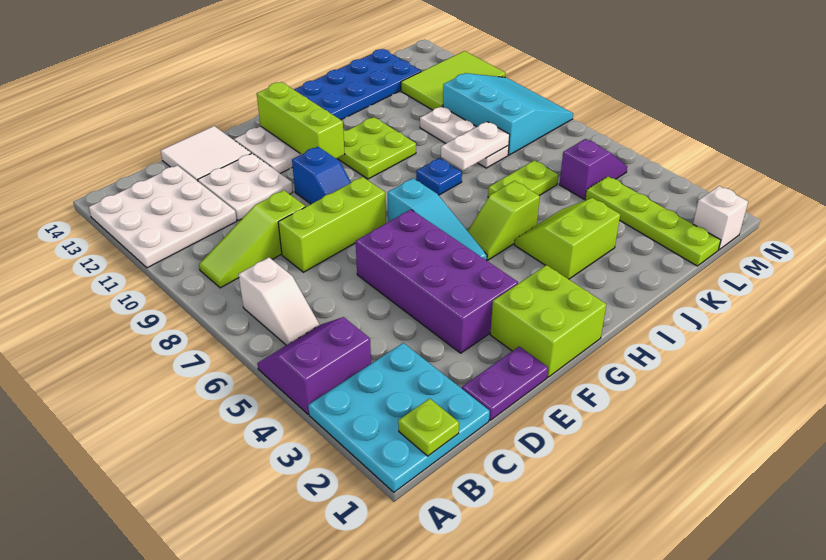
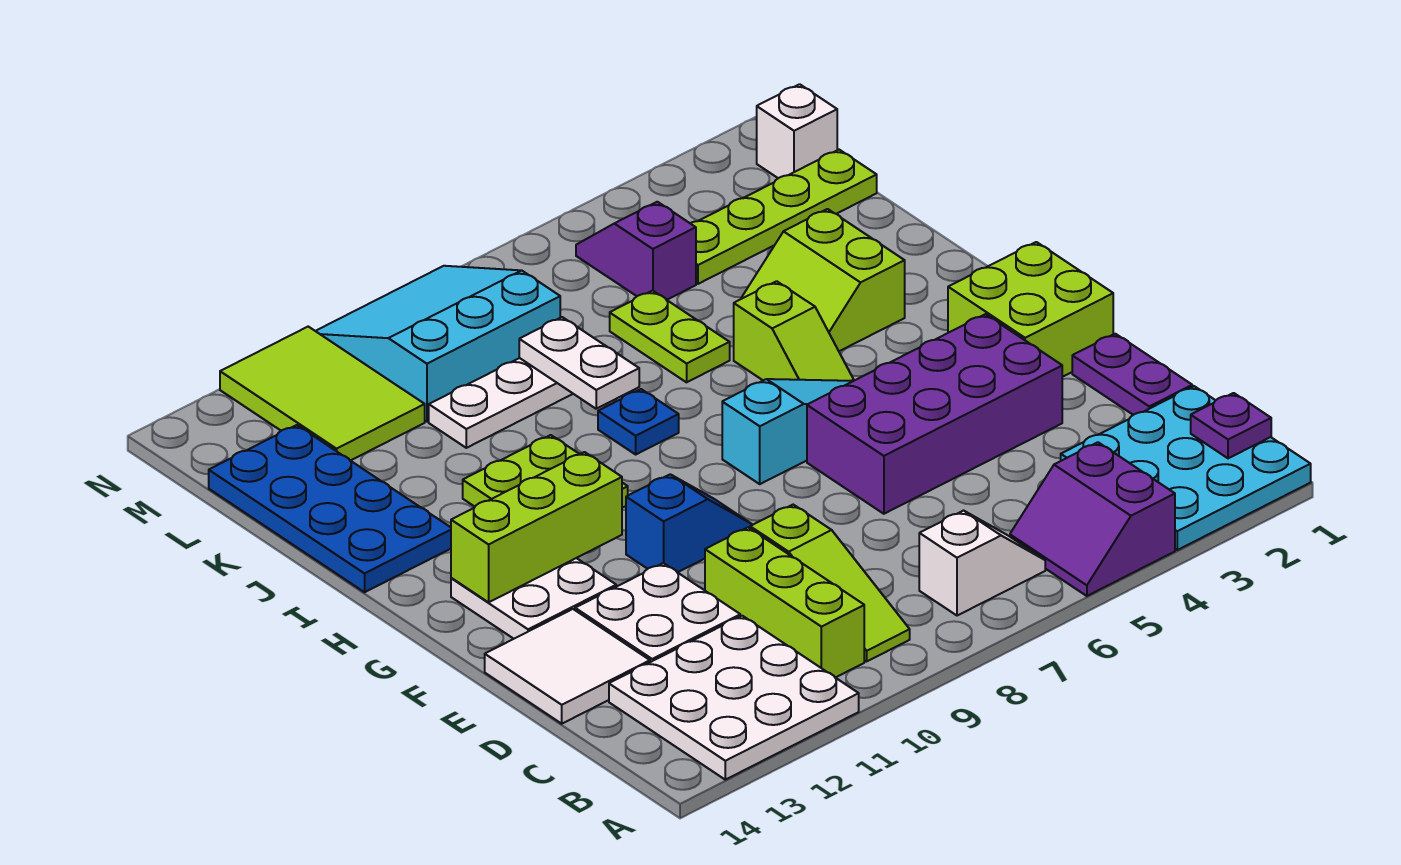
lime 1x1 plate [398,398,459,456] -> purple 1x1 plate [1191,393,1271,458]
lime 1x3 brick [278,177,386,272] -> lime 1x3 brick moved to [705,528,864,678]

